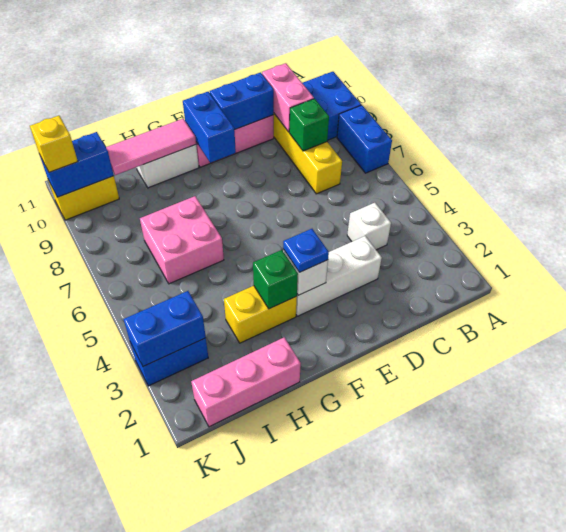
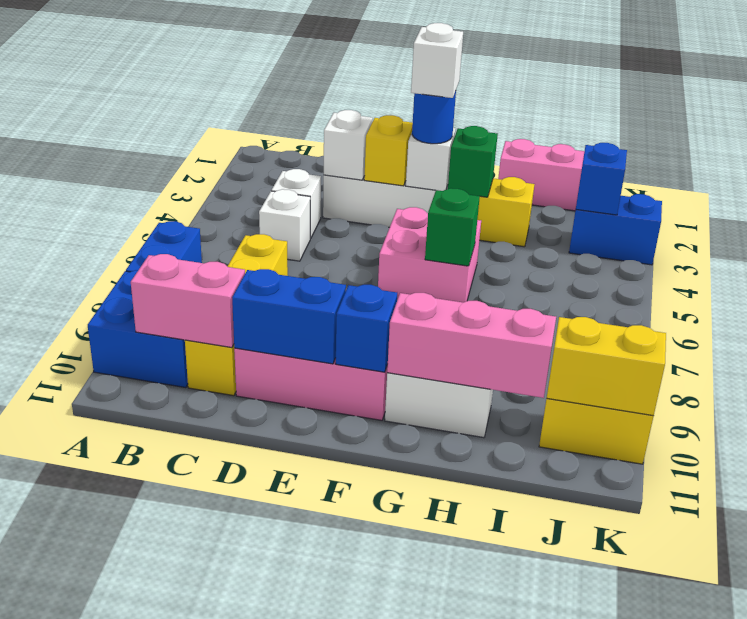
none -> white 1x1 brick [259,189,311,261]
green 1x1 brick [289,99,329,151] -> green 1x1 brick moved to [425,188,480,266]
pink 1x2 brick [262,63,314,132] -> pink 1x2 brick turned to [131,254,245,348]
none -> white 1x1 brick [324,110,373,180]
blue 1x1 plate [283,229,329,272] -> blue 1x1 round brick [412,91,456,144]
none -> white 1x1 brick [411,23,463,98]
blue 1x2 brick [183,92,236,163] -> blue 1x1 brick [336,285,397,372]
pink 1x3 tile [106,119,196,175] -> pink 1x3 brick [387,293,556,398]
pink 2x2 brick [140,196,224,284] -> pink 2x2 brick moved to [378,207,481,302]
blue 1x2 brick [123,291,206,366] -> blue 1x1 brick [576,143,627,215]
blue 1x2 brick [40,132,114,197] -> yellow 1x2 brick [547,317,666,416]
yellow 1x1 brick [30,116,78,172] -> yellow 1x1 brick moved to [364,115,413,186]

